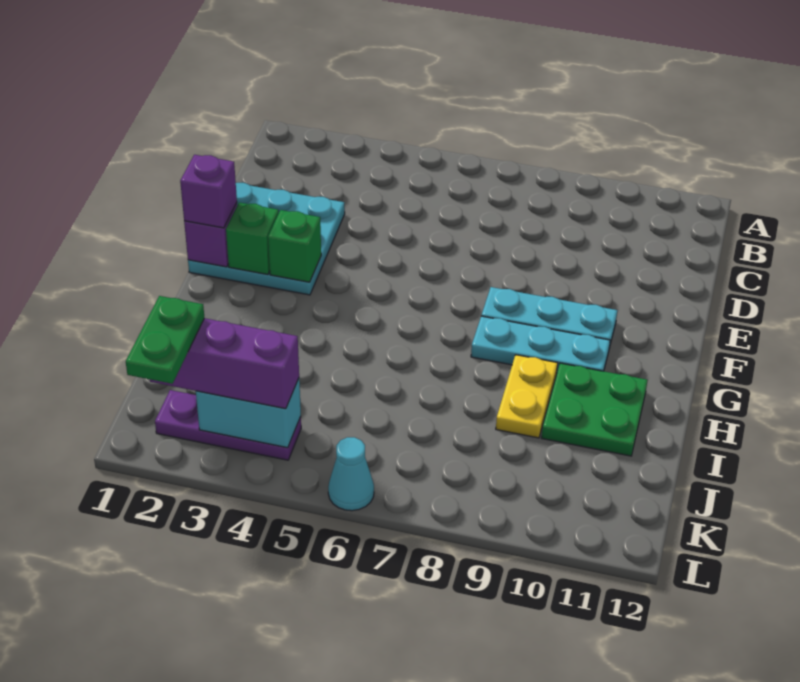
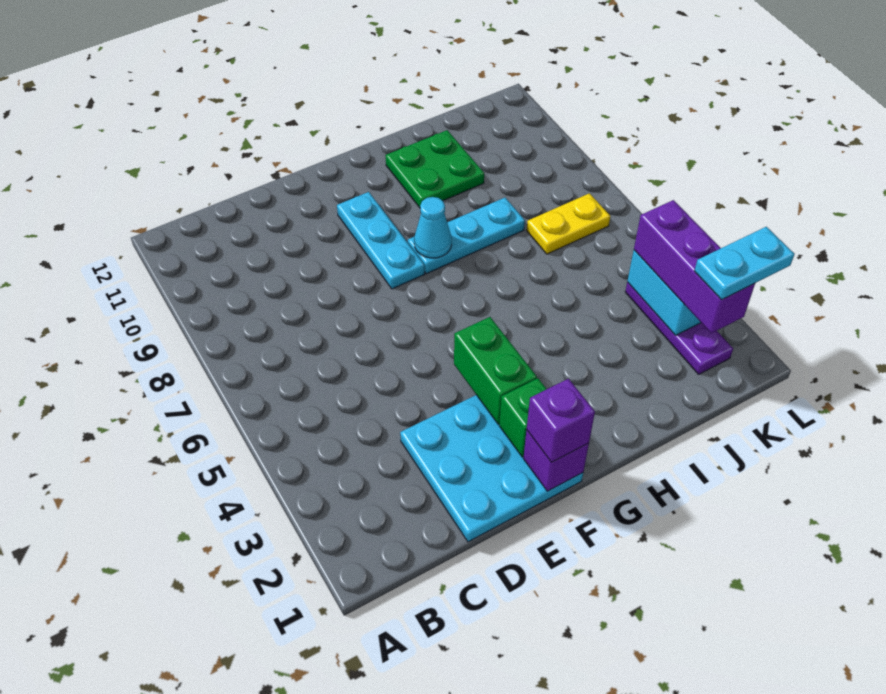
green 1x1 brick [268,210,321,282] -> green 1x2 brick [454,317,537,424]
cyan 1x3 plate [471,316,610,372] -> cyan 1x3 plate turned to [408,198,525,274]
yellow 1x2 plate [496,355,558,438] -> yellow 1x2 plate moved to [527,193,610,254]
green 1x2 plate [126,296,204,384] -> cyan 1x2 plate [695,227,794,300]
cyan 1x1 cone [328,437,374,511] -> cyan 1x1 cone moved to [414,197,452,258]

